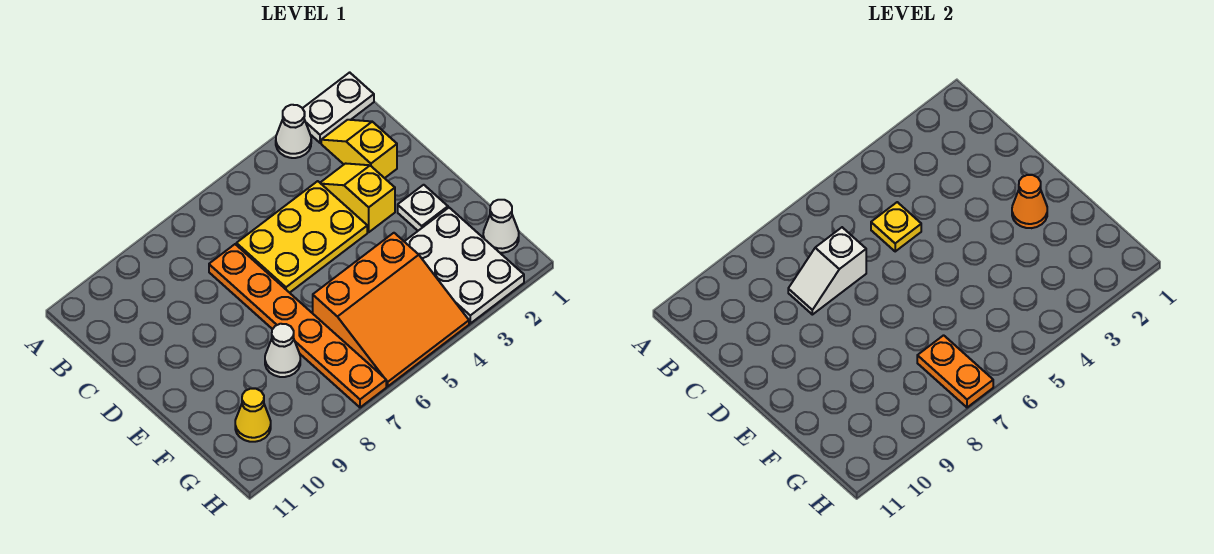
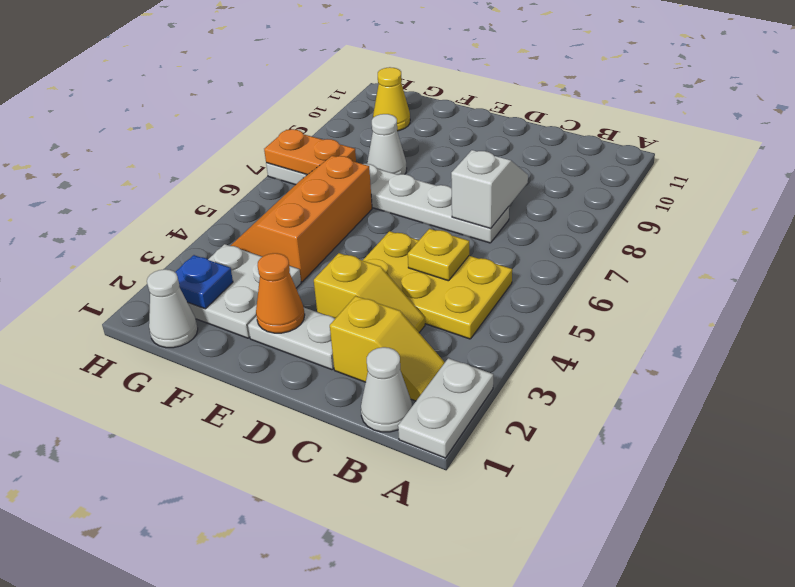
white 1x1 cone [276,105,311,158] -> white 1x1 cone moved to [361,347,412,432]
yellow 2x3 plate [236,181,367,293] -> yellow 2x3 plate turned to [363,231,512,339]
orange 1x6 plate [209,244,386,407] -> white 1x6 plate [266,163,509,243]
white 1x1 plate [398,185,448,231] -> white 1x2 plate [248,308,335,370]
white 2x3 plate [404,208,524,323] -> white 2x2 plate [188,244,301,338]
orange 3x3 slope [313,233,469,386] -> orange 2x3 slope [231,156,372,282]
none -> blue 1x1 plate [175,255,233,309]

